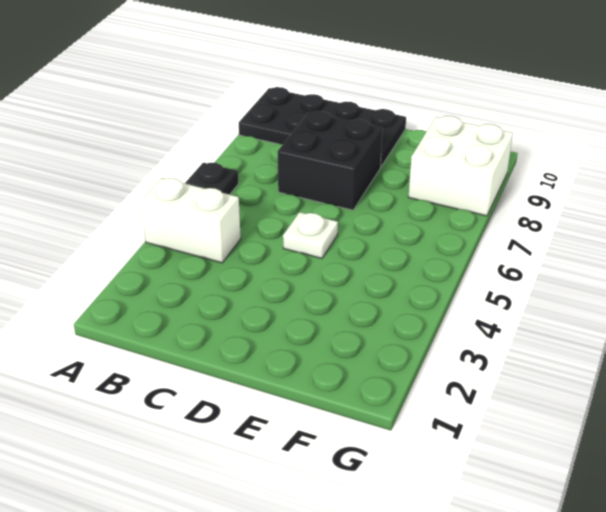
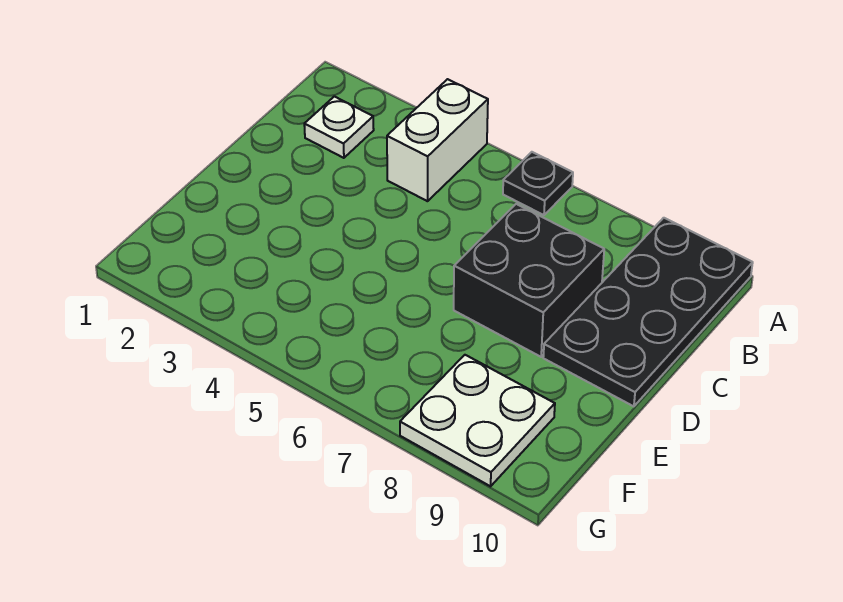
white 1x1 plate [283,212,338,258] -> white 1x1 plate moved to [304,96,374,158]
white 2x2 brick [408,116,513,216] -> white 2x2 plate [400,355,555,486]

